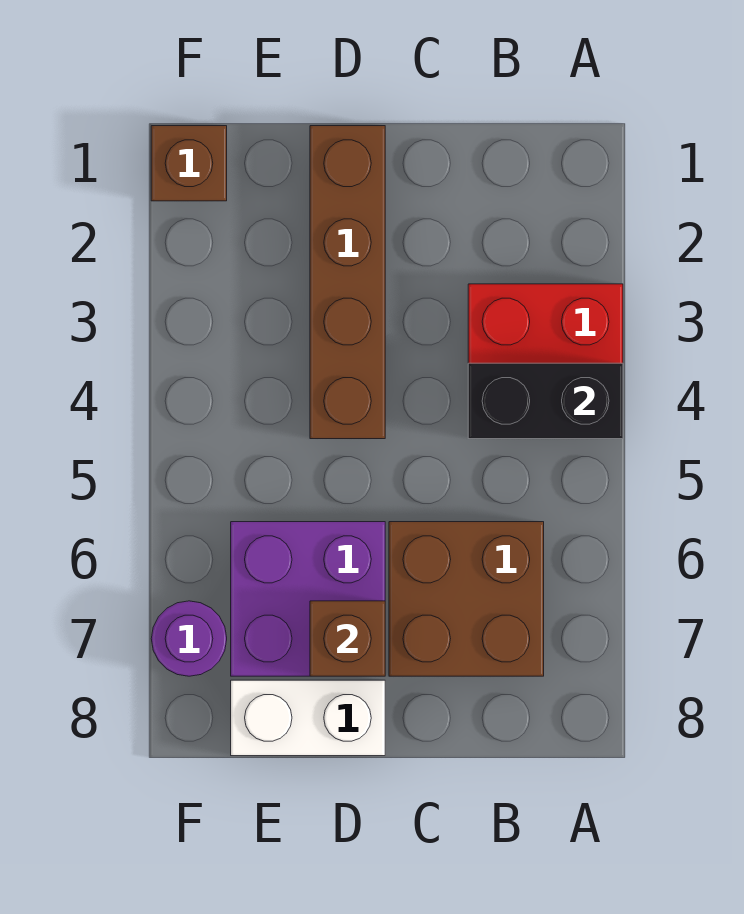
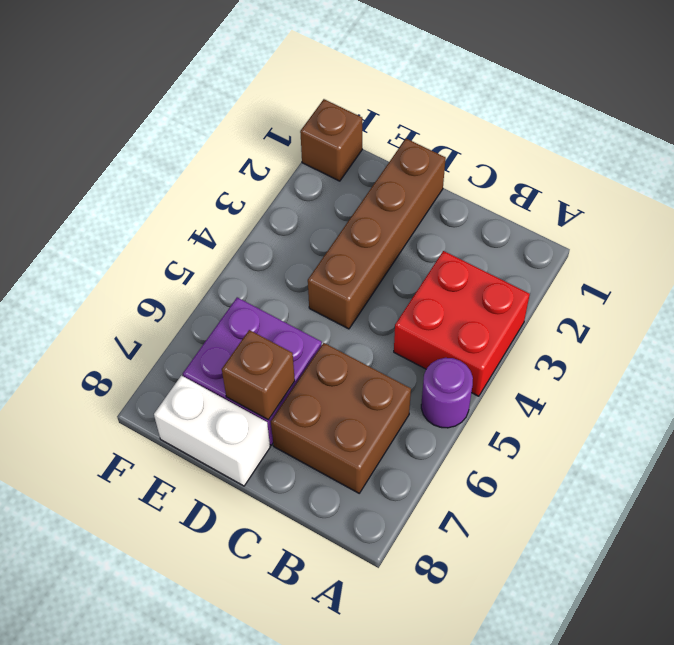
black 1x2 brick [468,363,623,439] -> none
purple 1x1 round brick [151,601,227,676] -> purple 1x1 round brick moved to [421,358,473,428]

